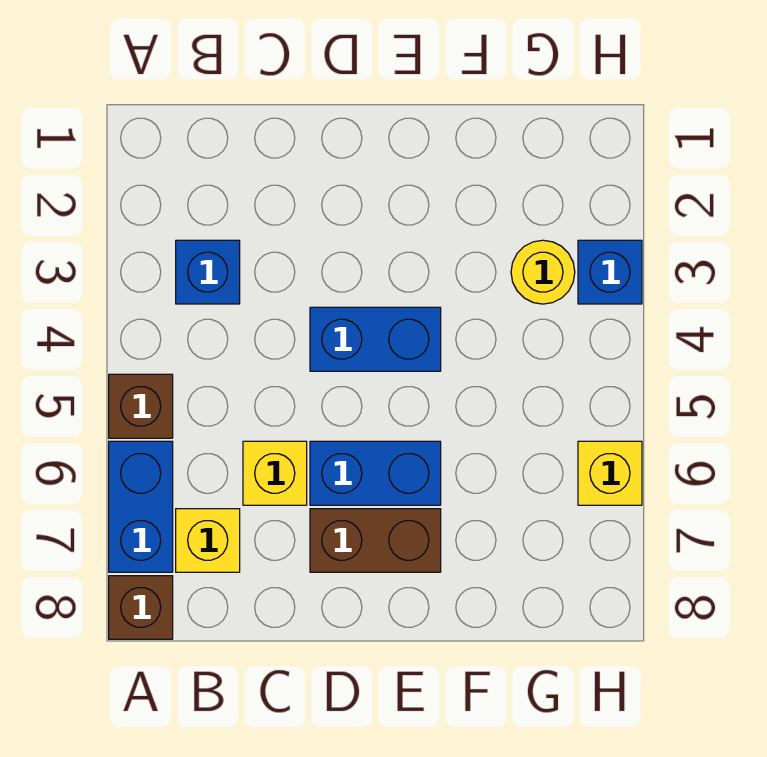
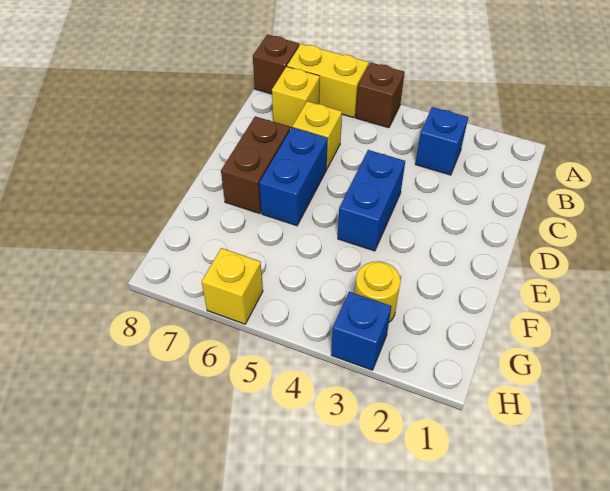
blue 1x2 brick [109,441,173,572] -> yellow 1x2 brick [287,44,369,118]

